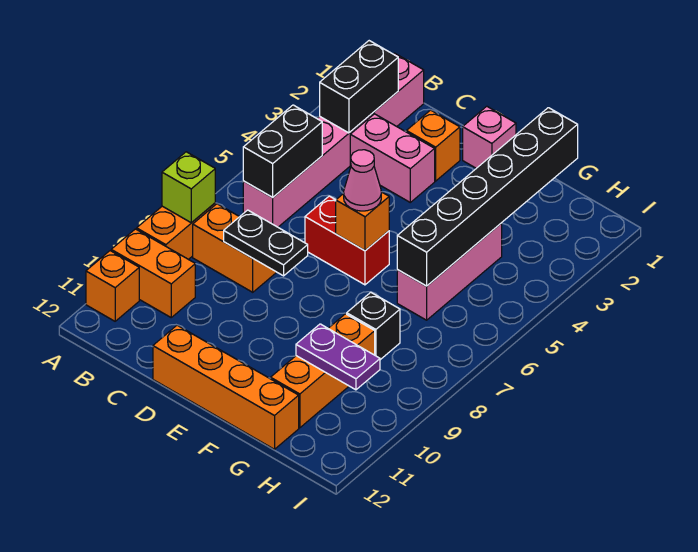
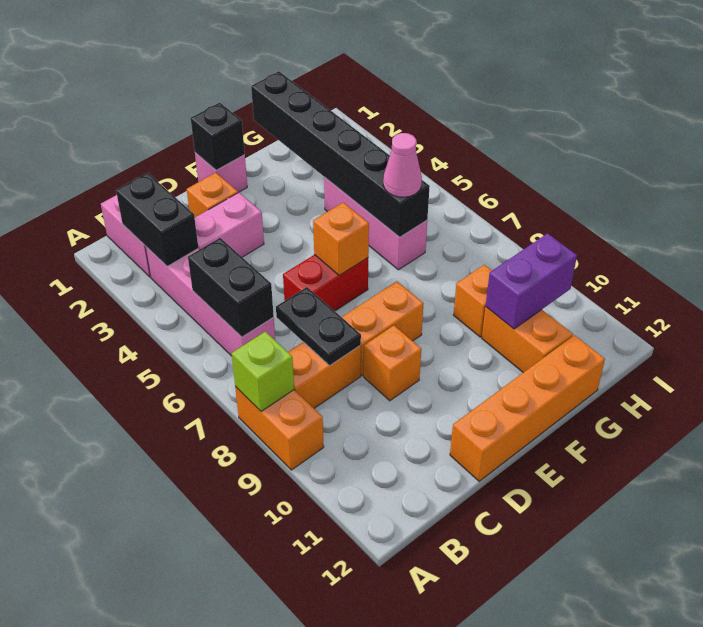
orange 1x2 brick [111,229,195,317] -> orange 1x2 brick moved to [342,281,423,375]
orange 1x1 brick [86,251,139,321] -> orange 1x1 brick moved to [363,325,421,401]
black 1x2 plate [224,210,308,276] -> black 1x2 plate turned to [276,287,361,365]
pink 1x1 cone [344,150,381,211] -> pink 1x1 cone moved to [383,133,422,197]
black 1x1 brick [347,292,400,360] -> black 1x1 brick moved to [191,103,245,170]
purple 1x2 plate [296,324,380,390] -> purple 1x2 brick [486,233,577,329]

